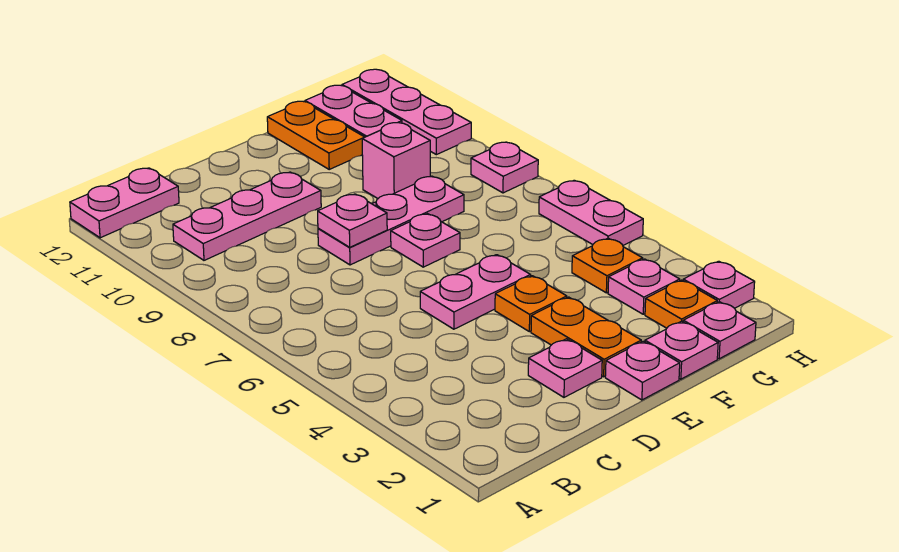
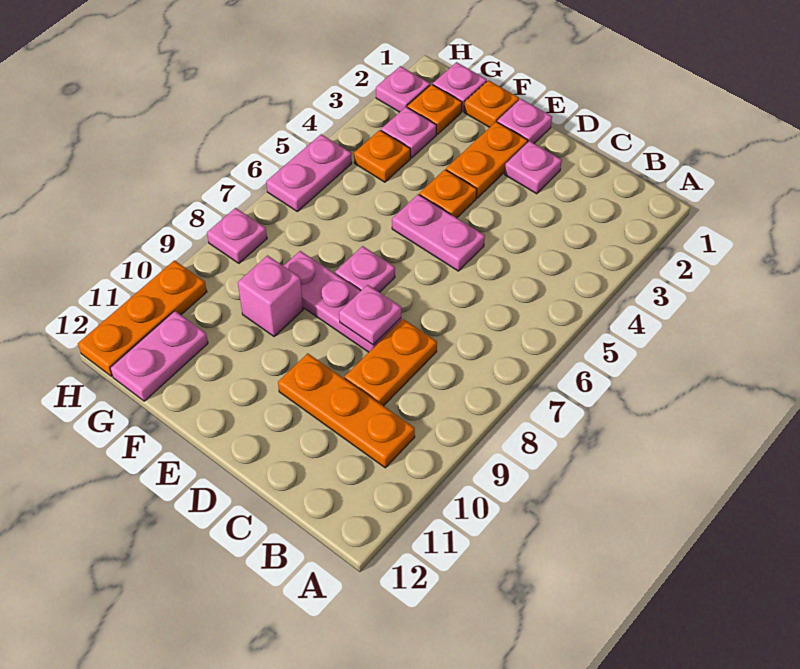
pink 1x2 plate [70,168,179,238] -> none
pink 1x3 plate [173,172,321,260] -> orange 1x3 plate [278,353,415,468]
pink 1x1 plate [645,321,718,379] -> orange 1x1 plate [464,80,519,127]
orange 1x2 plate [267,101,364,169] -> orange 1x2 plate moved to [345,319,437,406]
pink 1x3 plate [342,69,471,155] -> orange 1x3 plate [78,260,207,376]

